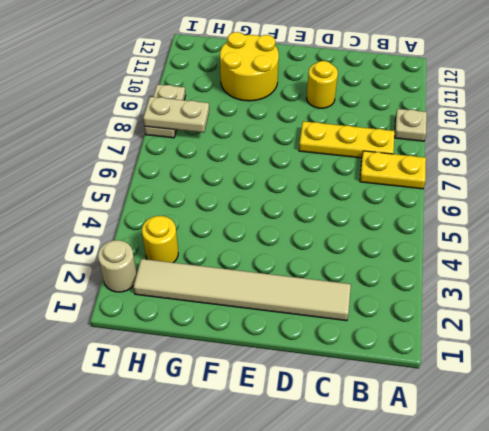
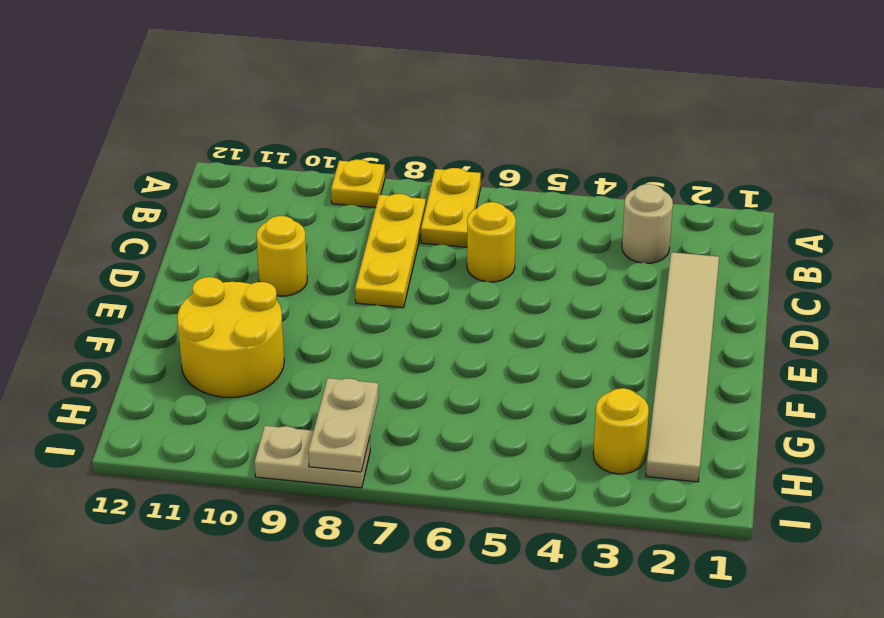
tan 1x1 plate [395,109,427,141] -> yellow 1x1 plate [331,160,385,208]
none -> yellow 1x1 round brick [467,202,516,282]
tan 1x1 round brick [98,240,137,292] -> tan 1x1 round brick moved to [622,184,673,263]

